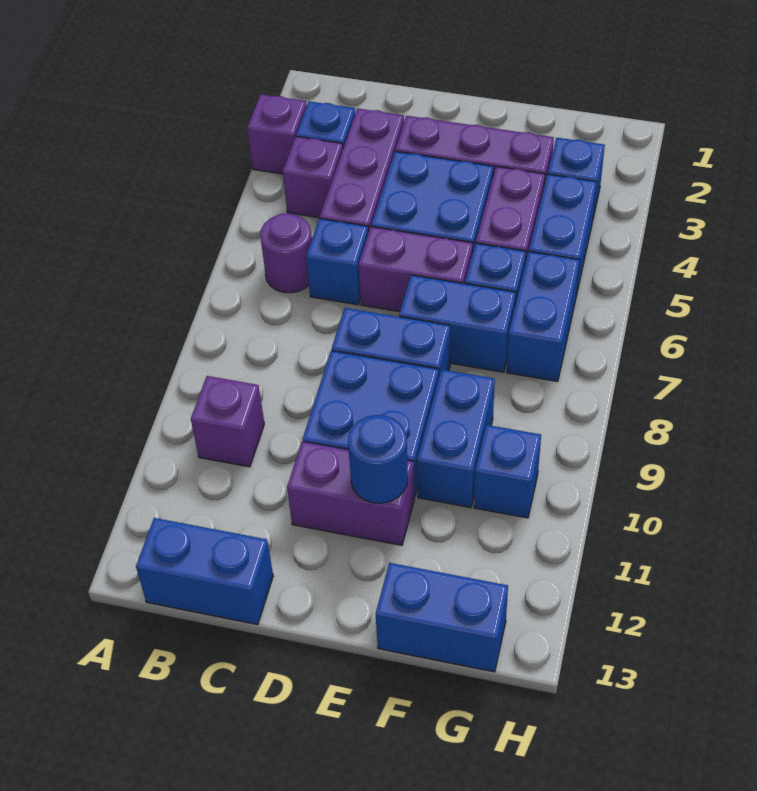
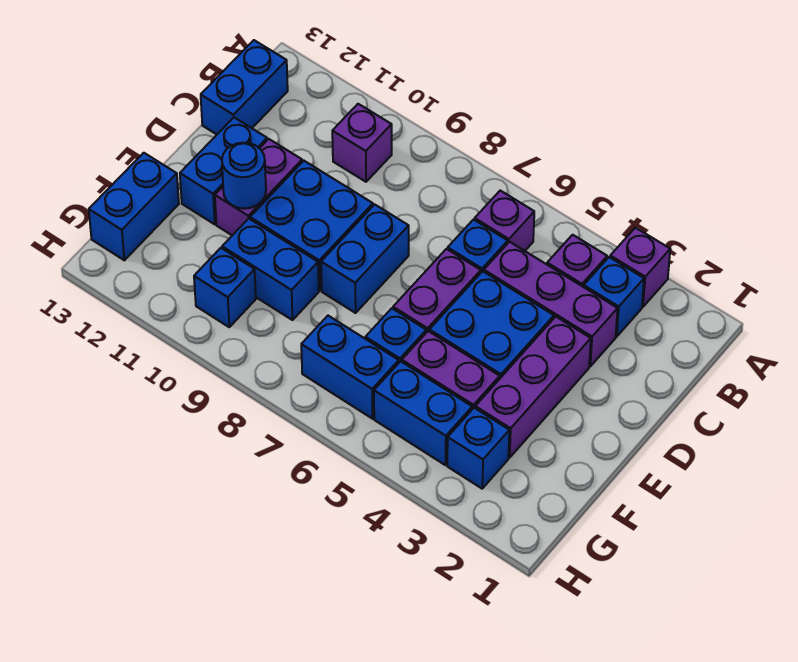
purple 1x1 round brick [260,213,312,293] -> purple 1x1 brick [475,191,534,251]
blue 1x2 brick [399,275,516,372] -> blue 1x2 brick moved to [180,118,267,224]

